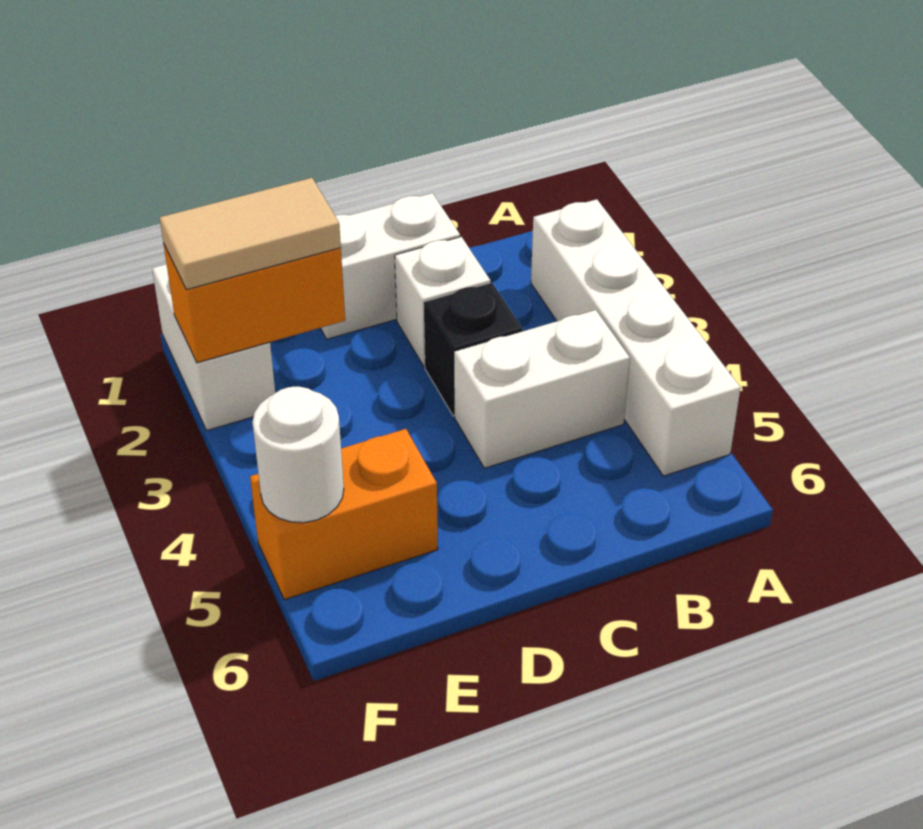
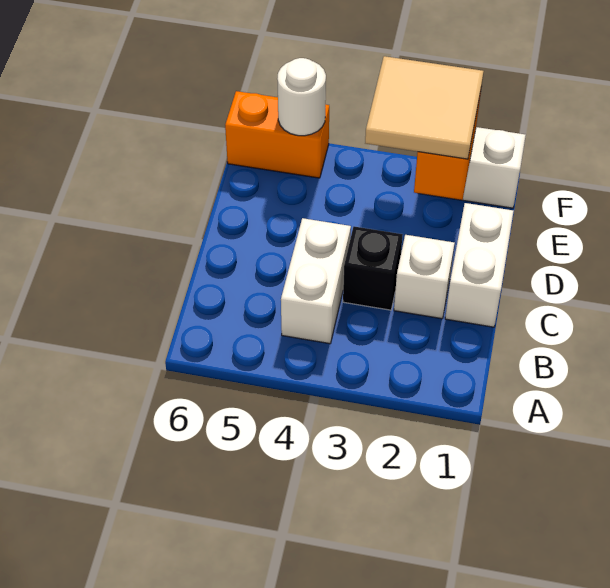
white 1x4 brick [531,199,741,476] -> none
tan 1x2 tile [160,178,341,290] -> tan 2x2 tile [365,56,484,159]
orange 1x2 brick [250,429,438,600] -> orange 1x2 brick turned to [225,91,329,178]

